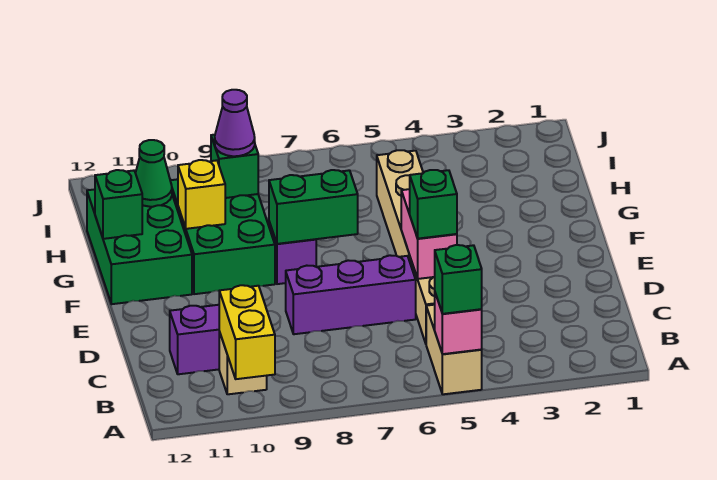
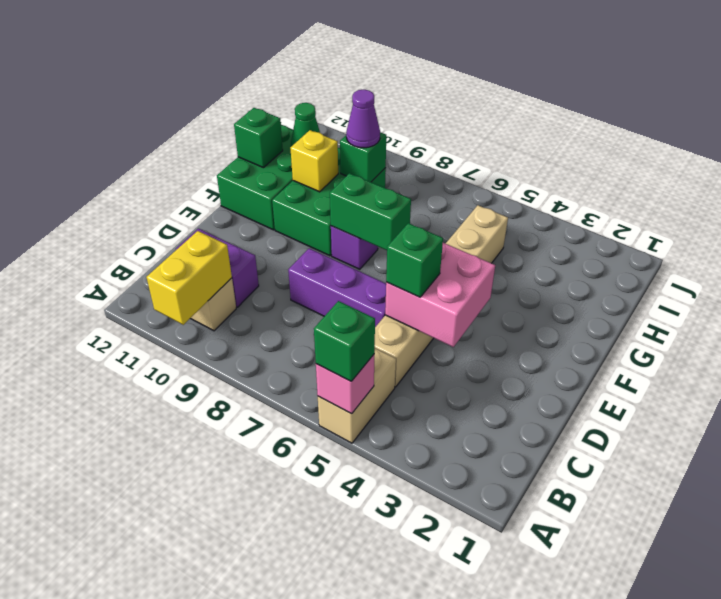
pink 1x2 brick [401,189,457,279] -> pink 2x2 brick [385,243,495,347]

